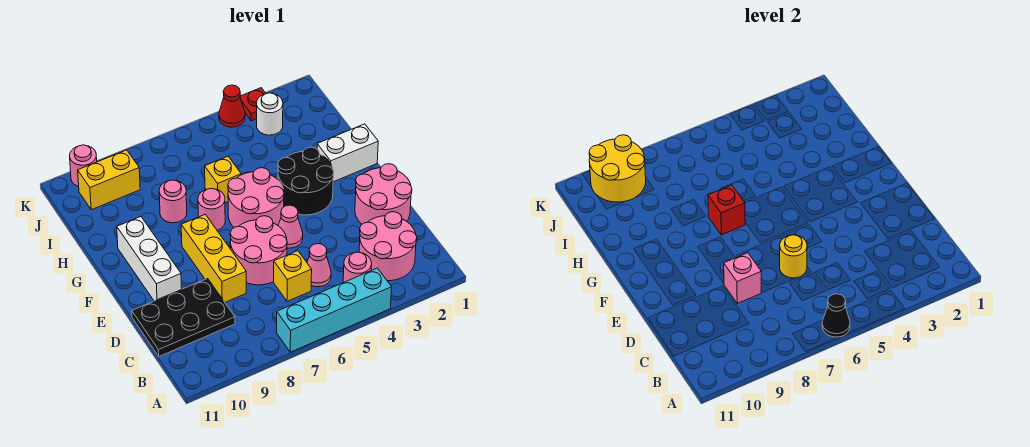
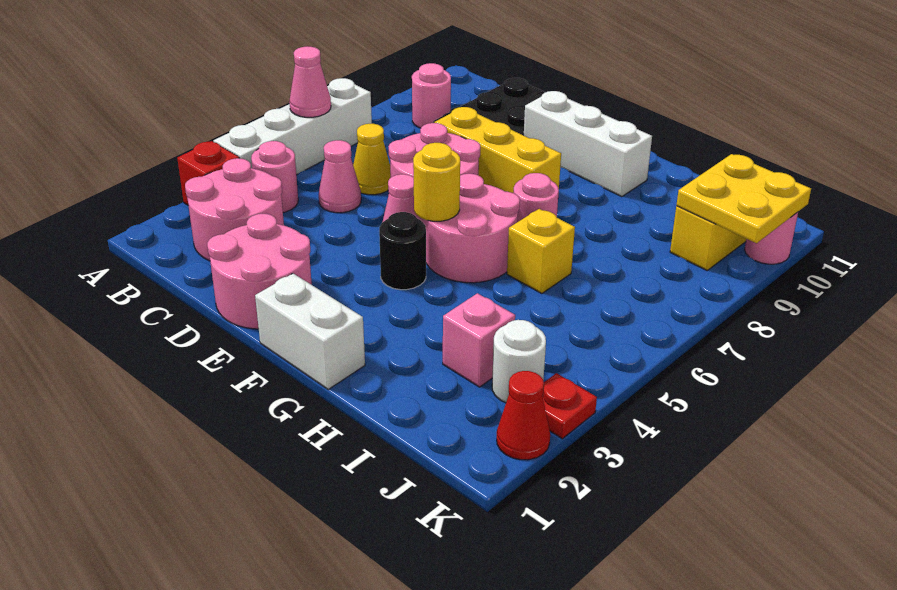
cyan 1x4 brick [277,268,392,352] -> white 1x4 brick [214,78,372,175]
black 1x1 cone [822,294,850,337] -> pink 1x1 cone [289,46,331,117]
yellow 1x1 brick [274,251,312,301] -> yellow 1x1 cone [353,124,391,195]
yellow 1x1 round brick [780,235,807,278] -> yellow 1x1 round brick moved to [413,143,460,221]
pink 1x1 brick [724,253,761,303] -> pink 1x1 brick moved to [443,293,515,387]
black 2x2 round brick [278,147,334,215] -> black 1x1 round brick [379,212,426,290]
white 1x2 brick [317,124,378,182] -> white 1x2 brick turned to [255,274,365,389]
red 1x1 brick [708,185,745,235] -> red 1x1 brick moved to [177,141,239,205]
pink 1x1 round brick [159,180,187,223] -> pink 1x1 round brick moved to [412,63,451,128]
yellow 2x2 round brick [589,135,646,202] -> yellow 2x2 plate [676,154,811,243]
red 1x1 cone [219,85,245,127] -> red 1x1 cone moved to [497,371,550,460]

